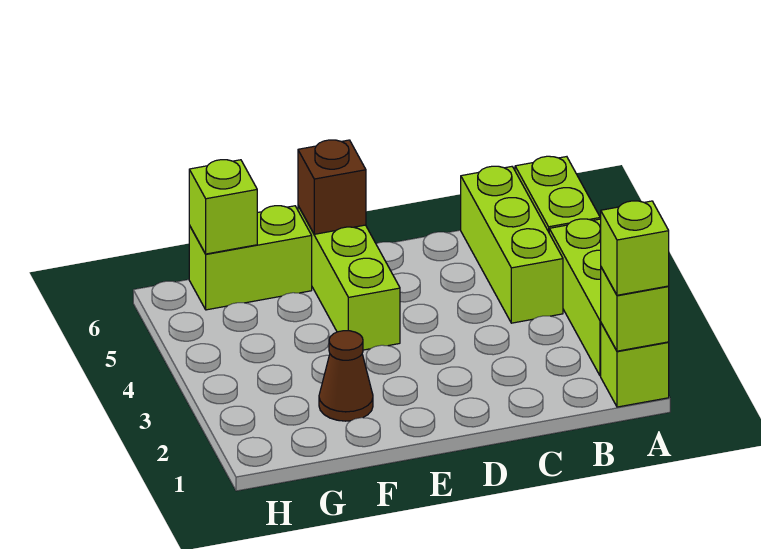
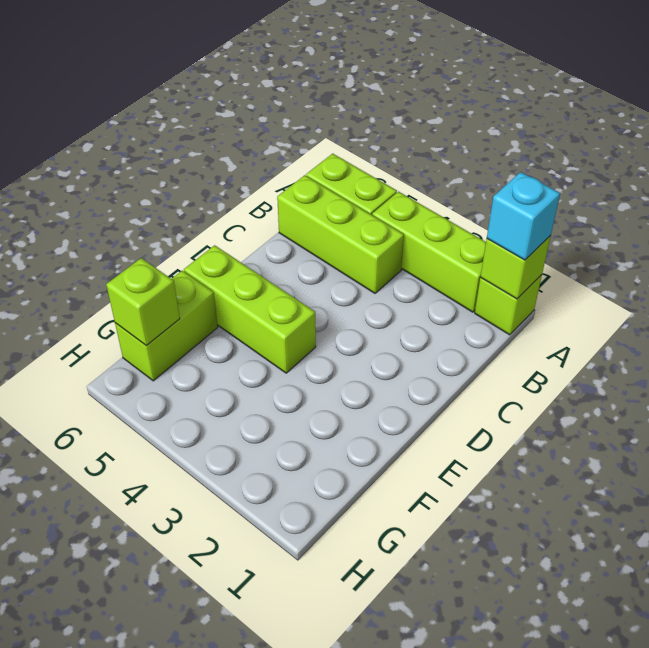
lime 1x1 brick [601,201,669,295] -> cyan 1x1 brick [487,172,560,260]
brown 1x1 brick [298,140,366,234] -> none
brown 1x1 cone [319,331,373,421] -> none

